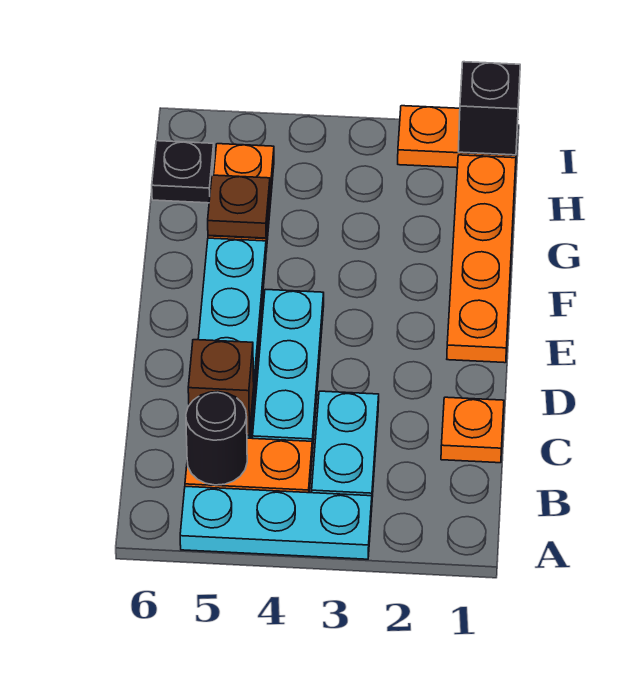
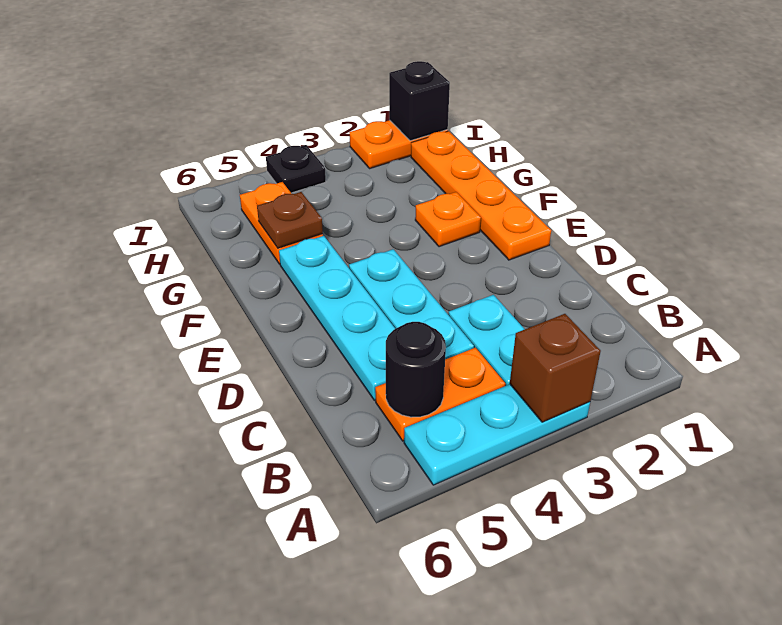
orange 1x1 plate [441,397,504,463] -> orange 1x1 plate moved to [415,192,481,247]
brown 1x1 brick [188,340,254,435] -> brown 1x1 brick moved to [510,314,601,422]
black 1x1 plate [152,141,214,203] -> black 1x1 plate moved to [266,145,326,193]

